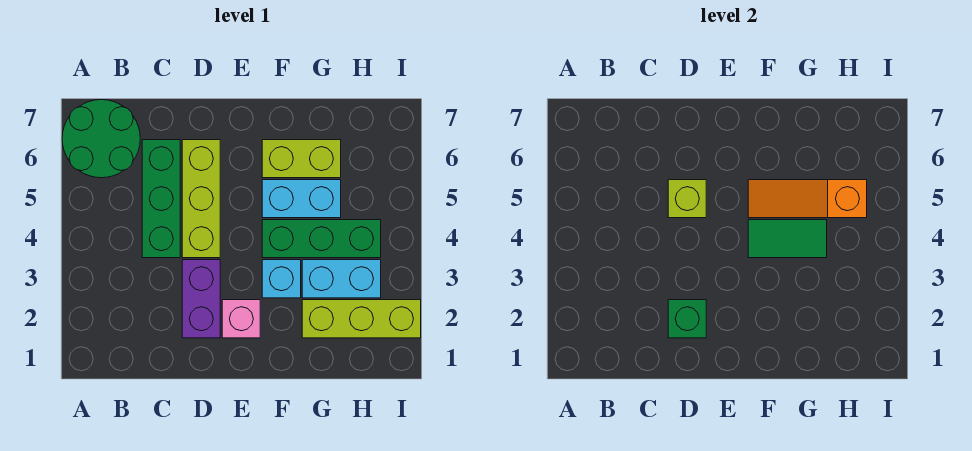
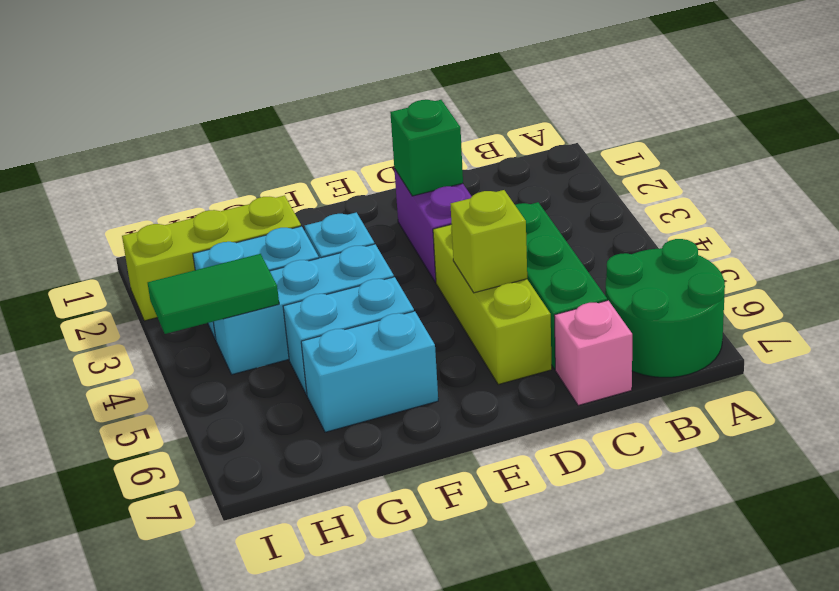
pink 1x1 brick [222,300,260,338] -> pink 1x1 brick moved to [554,300,632,405]
green 1x3 brick [262,220,381,258] -> cyan 1x3 brick [213,244,394,374]
green 1x2 tile [748,220,827,258] -> green 1x2 tile moved to [148,254,279,334]
orange 1x3 slope [748,180,867,218] -> none
lime 1x2 brick [262,140,341,178] -> cyan 1x2 brick [301,311,438,432]

